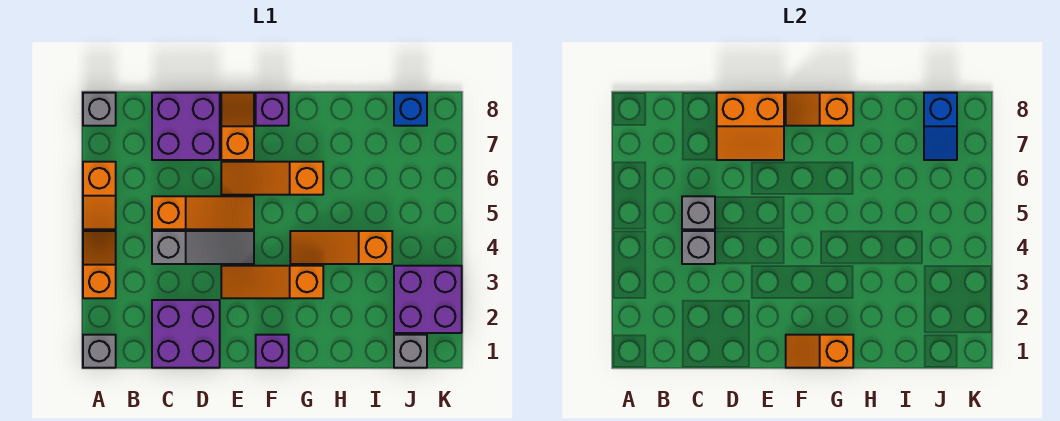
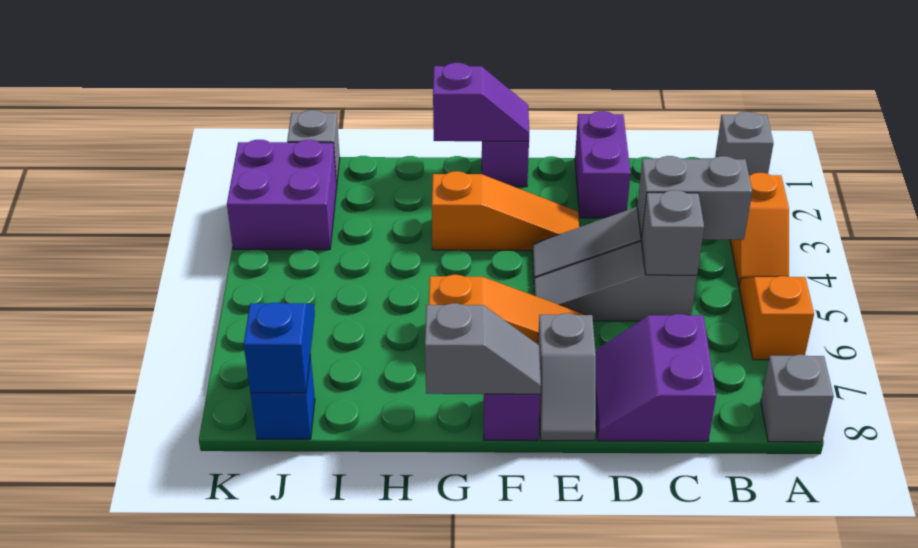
purple 2x2 brick [152,300,220,368] -> purple 1x2 brick [575,111,631,218]
grey 1x1 brick [682,231,715,264] -> grey 1x2 brick [637,156,752,240]
orange 1x3 slope [152,196,254,229] -> grey 1x3 slope [534,241,697,321]
purple 2x2 brick [152,93,220,160] -> purple 2x2 slope [595,314,716,441]
orange 2x2 slope [717,93,784,160] -> none
orange 1x2 slope [221,93,254,160] -> grey 1x2 slope [538,313,596,441]
orange 1x2 slope [786,335,853,368] -> purple 1x2 slope [433,63,529,141]
orange 1x2 slope [786,93,853,126] -> grey 1x2 slope [425,303,541,394]
orange 1x3 slope [290,231,392,264] -> none

